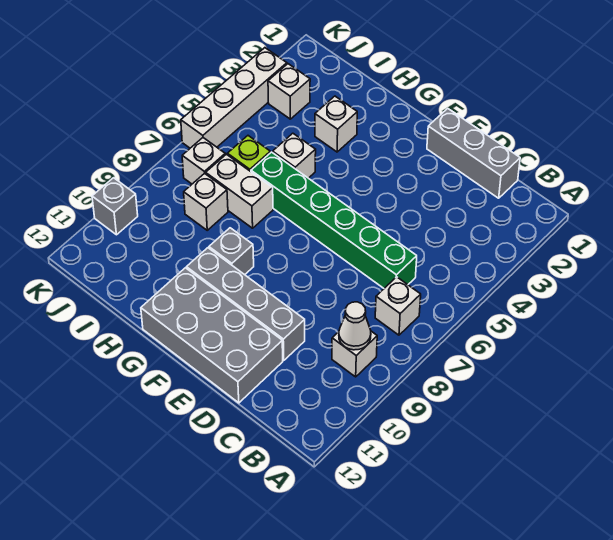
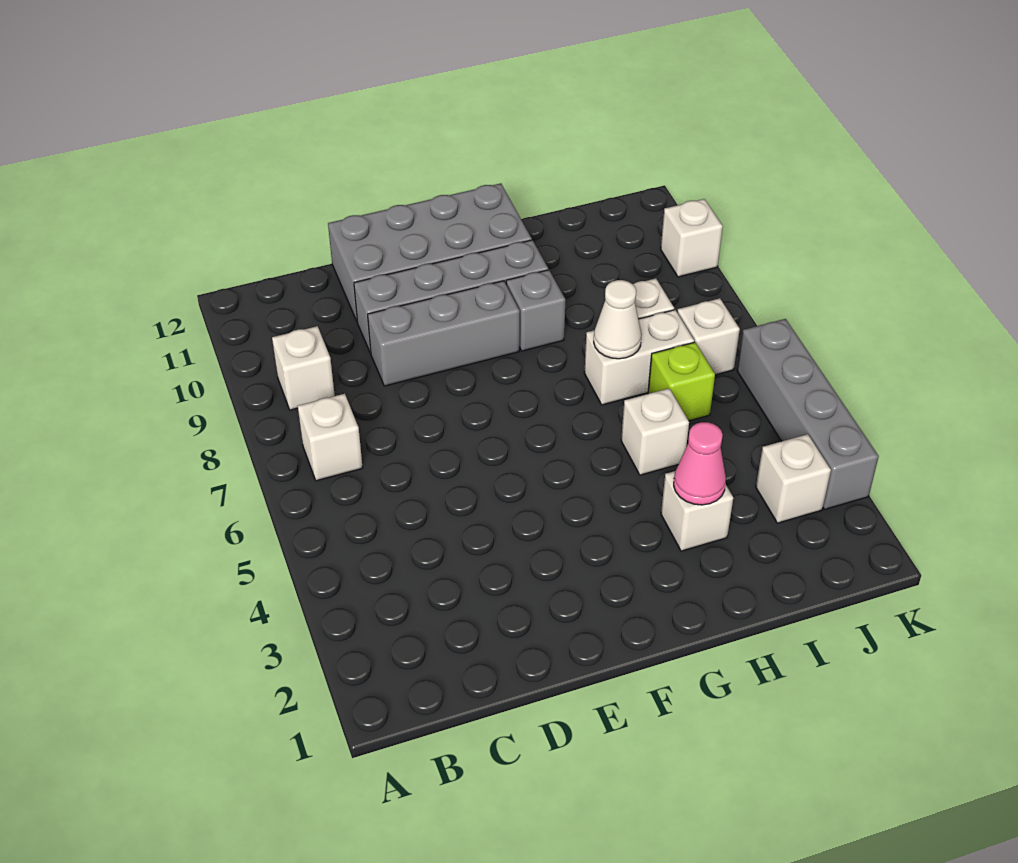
white 1x1 cone [339,302,371,350] -> white 1x1 cone moved to [594,280,642,359]
grey 1x3 brick [427,108,520,198] -> grey 1x3 brick moved to [368,281,520,386]
green 1x6 brick [251,152,417,288] -> none
none -> pink 1x1 cone [674,422,726,505]
white 1x4 brick [181,48,287,148] -> grey 1x4 brick [737,319,879,509]
grey 1x1 brick [92,178,138,235] -> white 1x1 brick [661,199,723,277]

